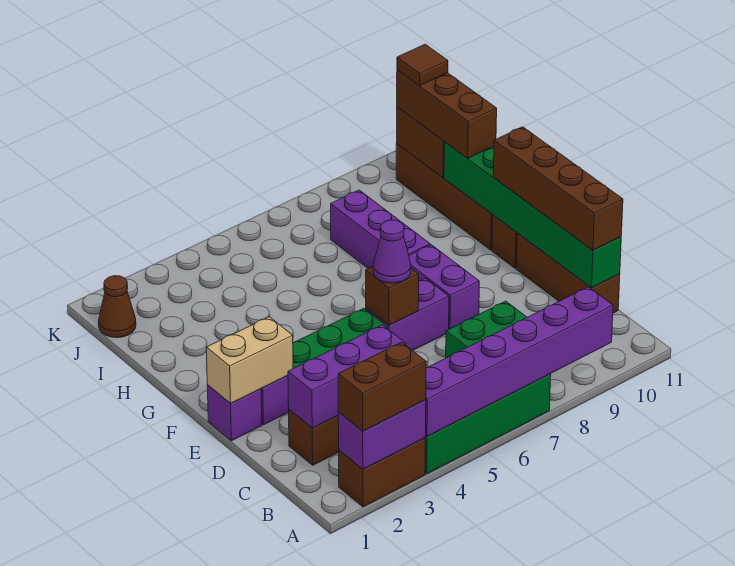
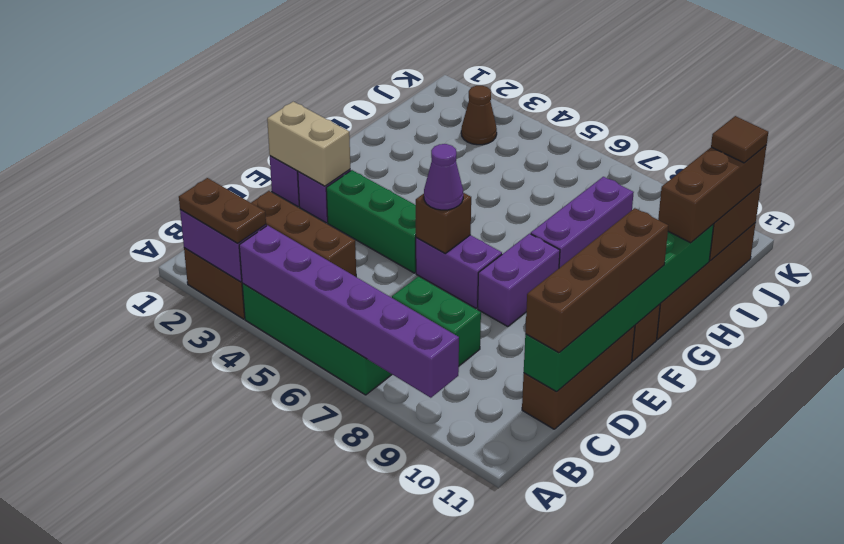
brown 1x2 brick [338,342,426,431] -> brown 1x2 plate [179,178,266,243]
purple 1x3 brick [288,325,406,428] -> none
brown 1x1 cone [99,276,136,338] -> brown 1x1 cone moved to [461,86,497,145]

